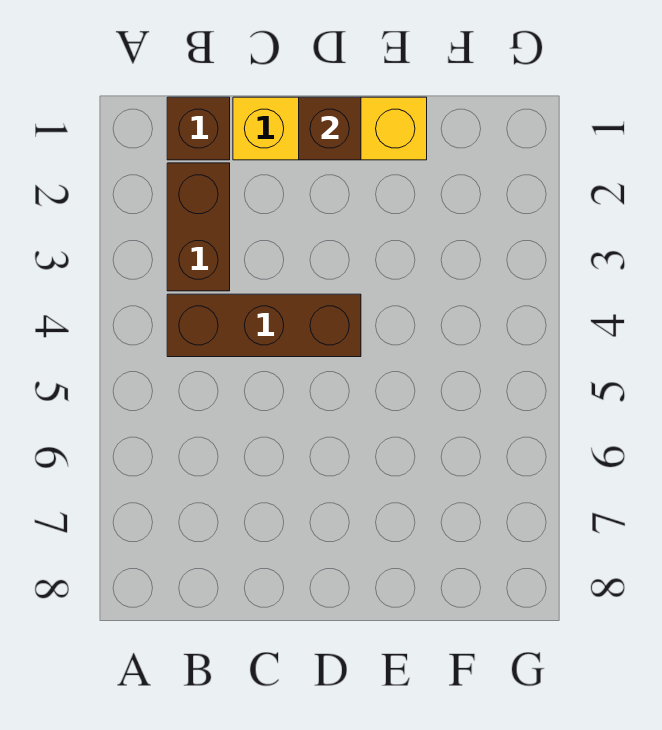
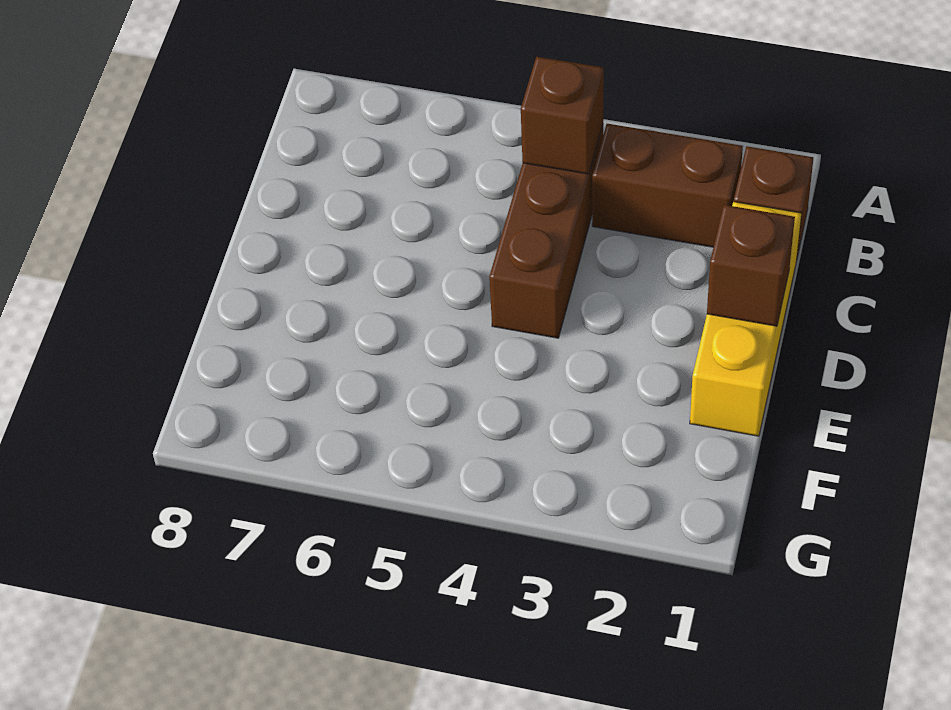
none -> brown 1x1 brick [521,57,604,174]

